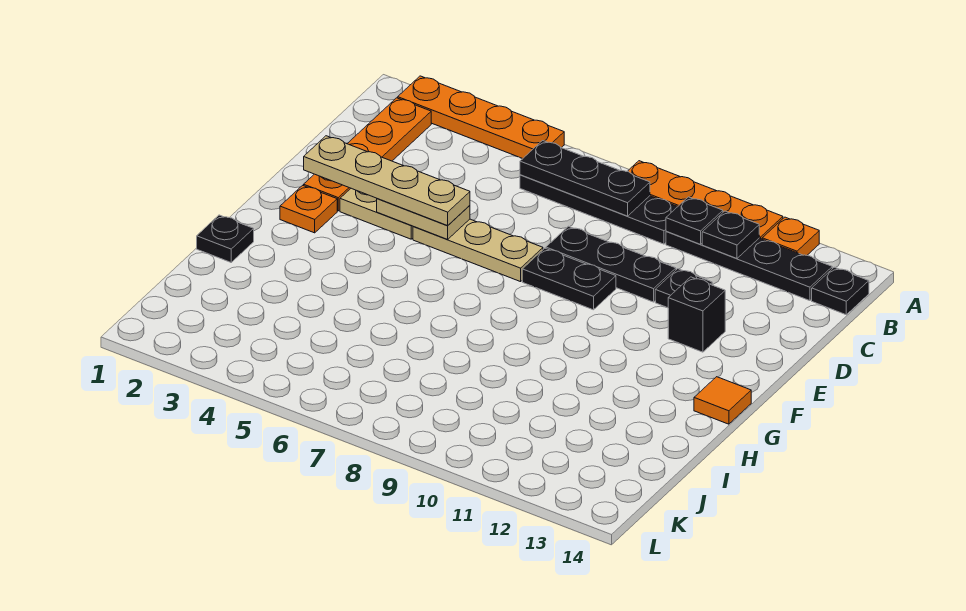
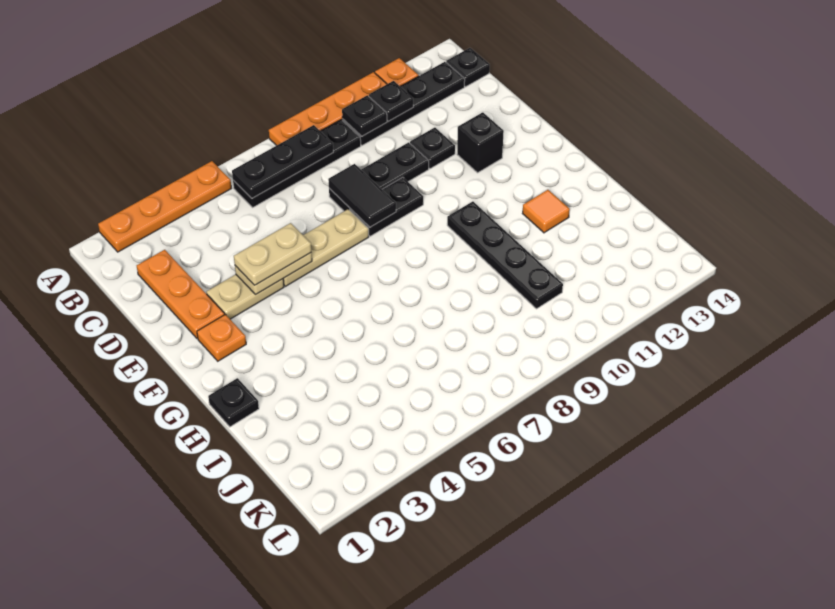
orange 1x4 plate [304,98,431,211] -> orange 1x3 plate [137,250,225,339]
none -> black 1x2 tile [328,164,396,227]
tan 1x4 plate [304,136,470,226] -> tan 1x2 plate [234,223,311,285]
none -> black 1x4 plate [447,202,563,309]
orange 1x1 tile [694,377,751,424] -> orange 1x1 tile moved to [523,190,570,233]

